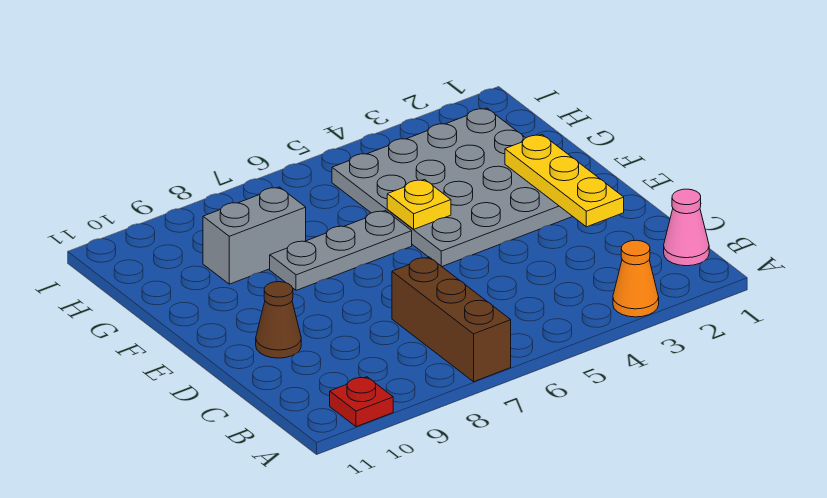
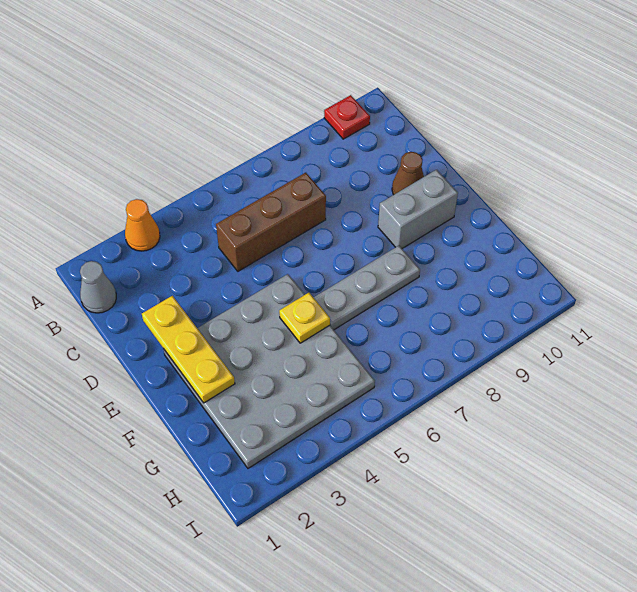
brown 1x3 brick [392,257,511,382] -> brown 1x3 brick turned to [216,173,326,271]
pink 1x1 cone [664,189,709,266] -> grey 1x1 cone [80,261,116,313]
grey 1x2 brick [203,187,306,284] -> grey 1x2 brick moved to [378,170,458,248]

